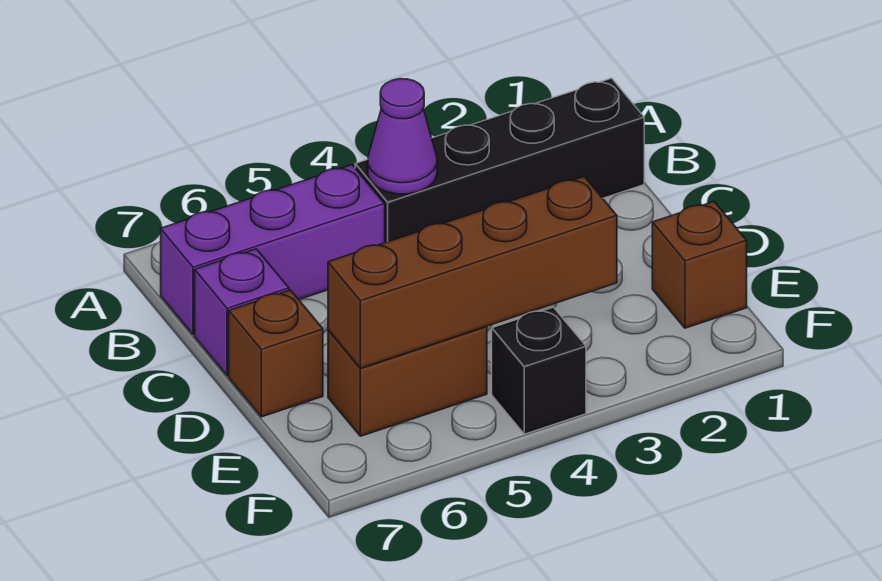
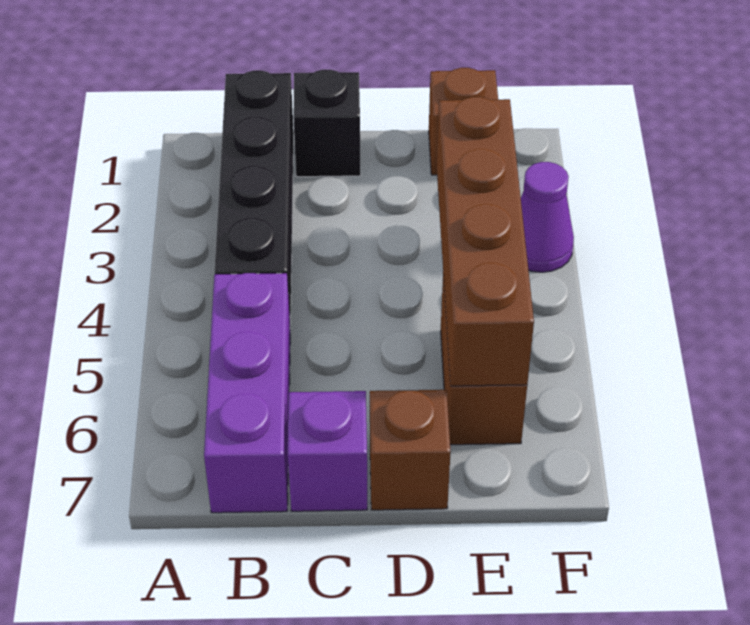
purple 1x1 cone [368,79,437,194] -> purple 1x1 cone moved to [521,162,574,272]
black 1x1 brick [492,307,586,434] -> black 1x1 brick moved to [293,70,361,177]

